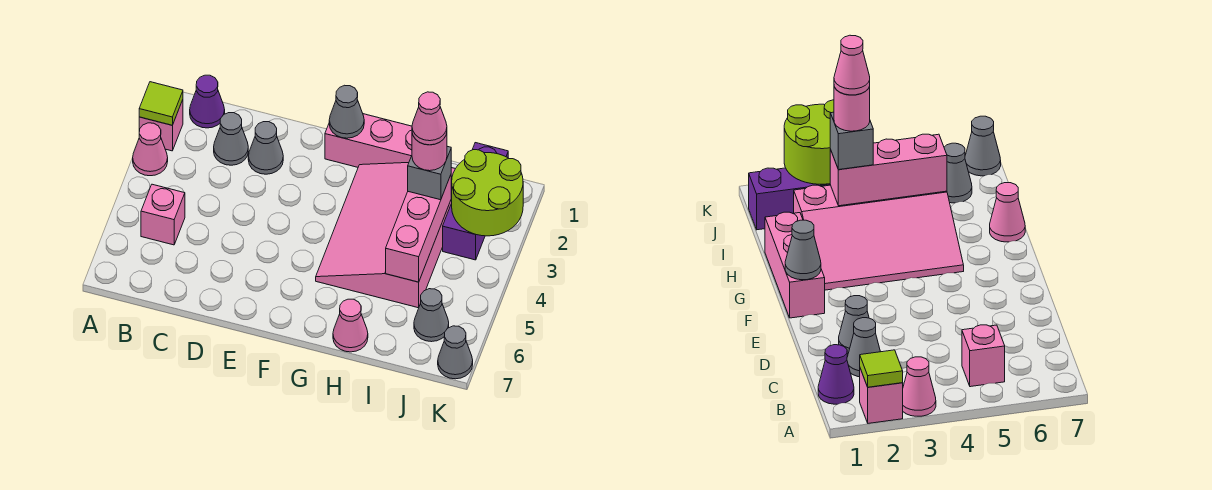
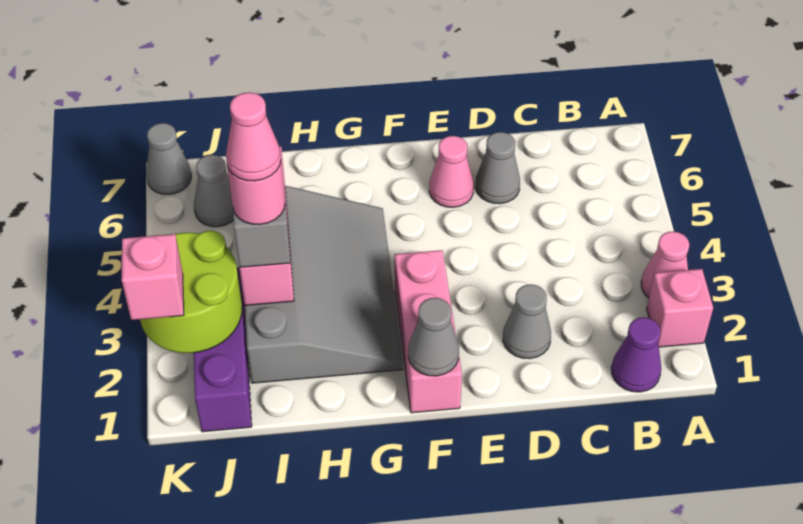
lime 1x1 tile [139,82,183,125] -> none
pink 1x1 brick [141,184,185,245] -> pink 1x1 brick moved to [122,234,184,320]
grey 1x1 cone [214,113,248,165] -> grey 1x1 cone moved to [476,132,520,204]
pink 1x3 brick [325,114,412,167] -> pink 1x3 brick turned to [395,250,462,413]
pink 3x4 slope [316,163,455,308] -> grey 3x4 slope [245,186,403,383]
pink 1x1 cone [333,299,368,352] -> pink 1x1 cone moved to [429,136,474,207]

